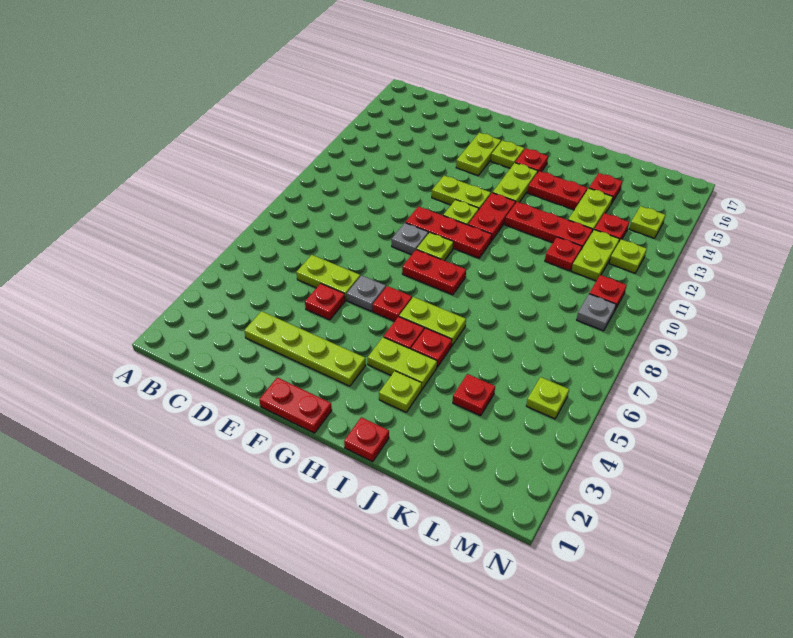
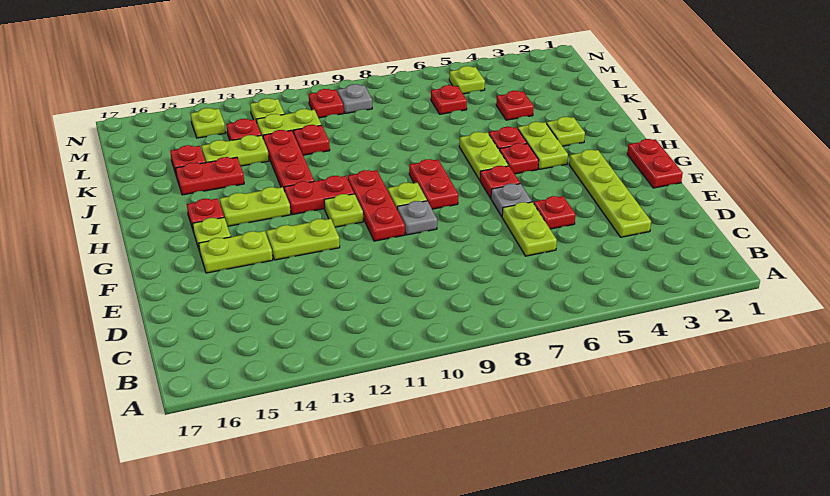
lime 1x2 plate [432,176,491,209] -> lime 1x2 plate turned to [267,219,340,260]
red 1x1 plate [344,417,389,462] -> red 1x1 plate moved to [431,85,467,114]
red 1x2 plate [528,171,587,210] -> red 1x2 plate turned to [176,157,244,195]

